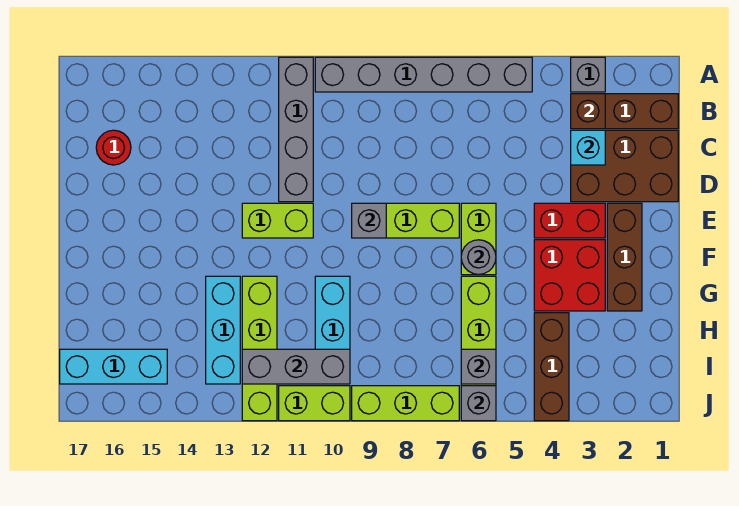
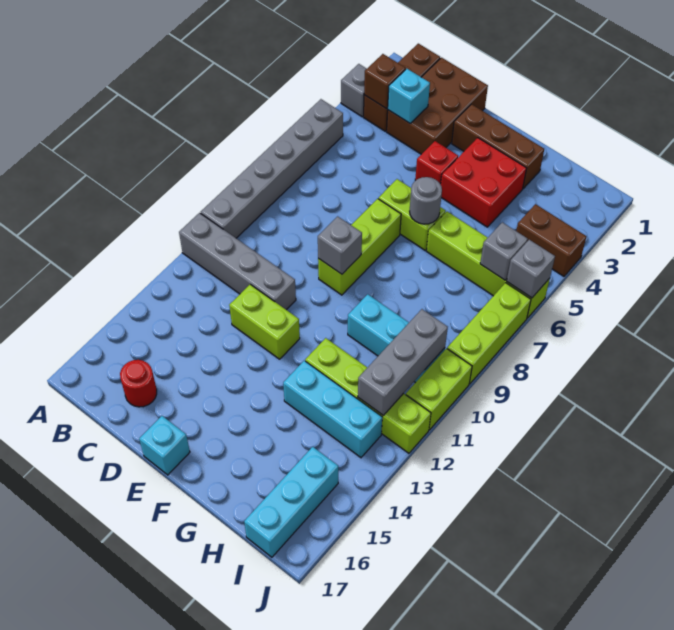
red 1x2 brick [534,203,605,238] -> red 1x1 brick [415,141,458,184]
lime 1x2 brick [242,203,313,238] -> lime 1x2 brick turned to [229,284,300,359]
none -> cyan 1x1 brick [139,416,190,475]
brown 1x3 brick [534,313,569,421] -> brown 1x2 brick [516,204,586,276]

